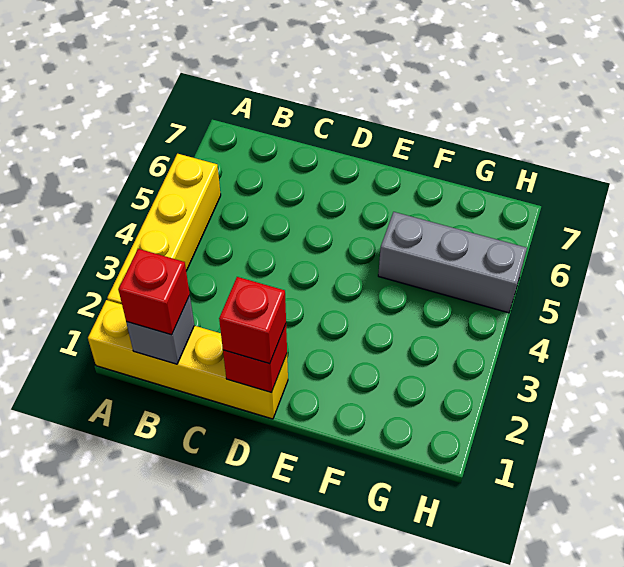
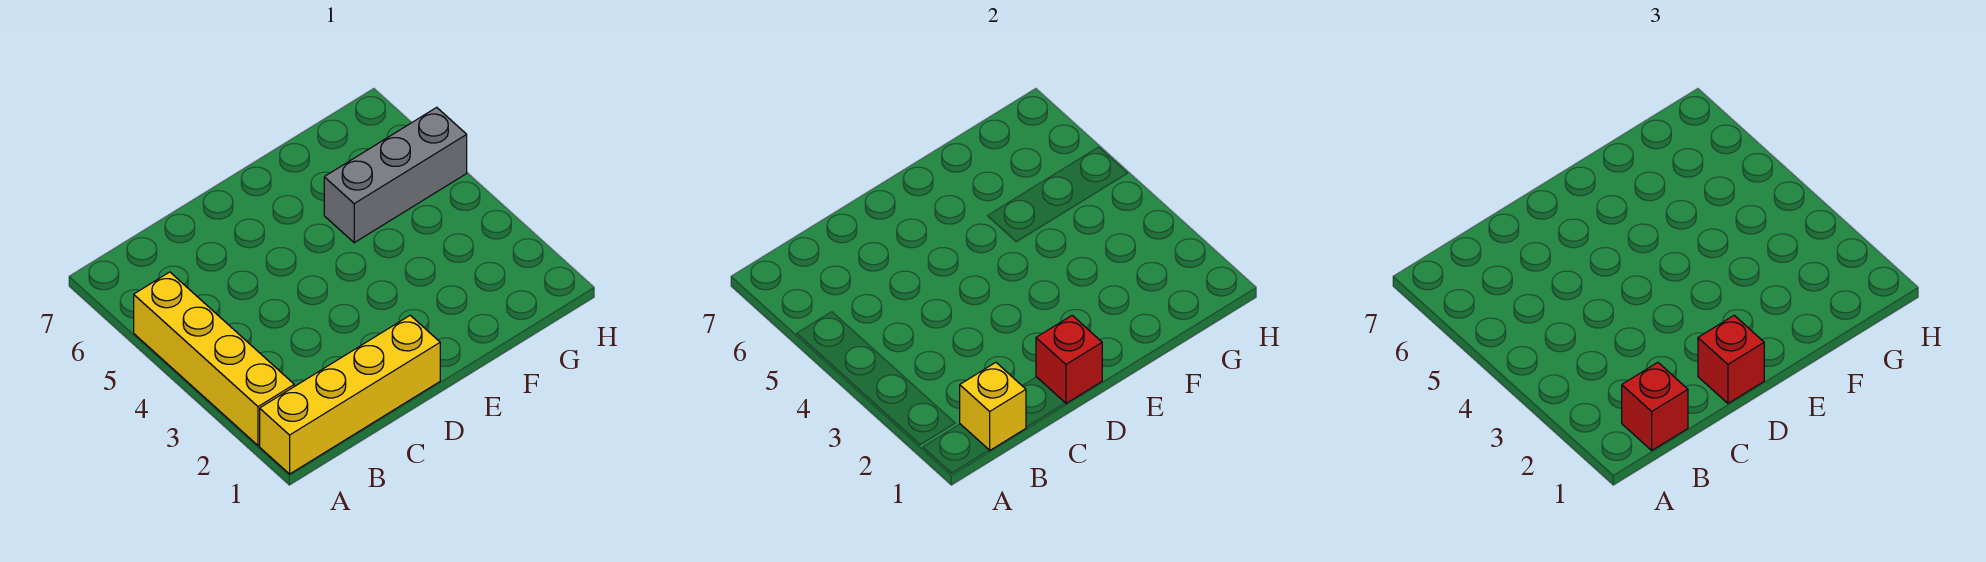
grey 1x1 brick [126,296,194,364] -> yellow 1x1 brick [960,363,1026,450]

